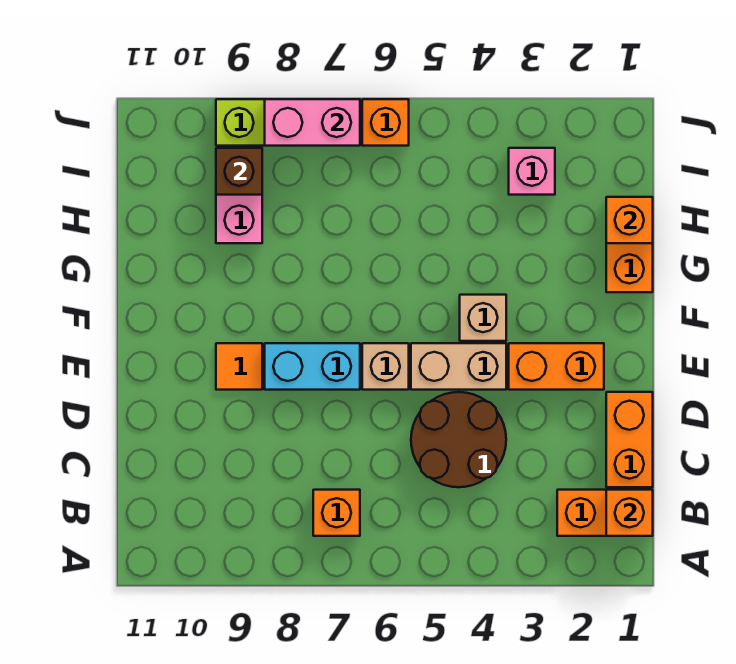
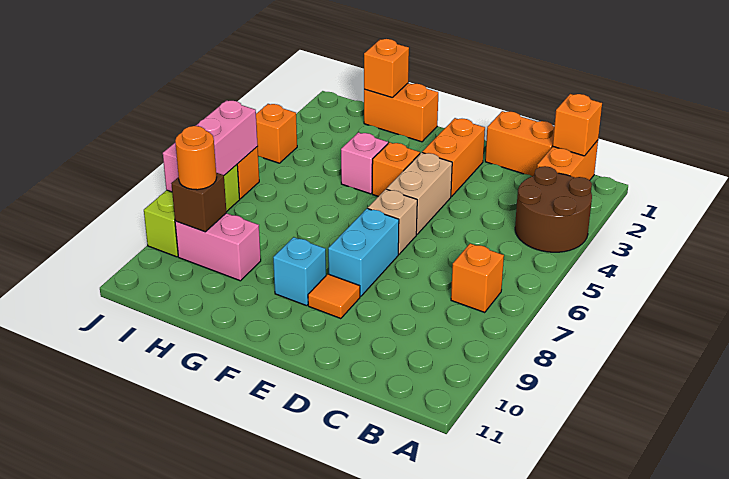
brown 2x2 round brick [411,392,506,487] -> brown 2x2 round brick moved to [515,166,592,252]
tan 1x1 brick [460,295,506,341] -> orange 1x1 brick [372,142,420,196]
none -> cyan 1x1 brick [273,237,326,306]
pink 1x1 brick [509,148,555,195] -> pink 1x1 brick moved to [341,132,388,194]
none -> orange 1x1 round brick [175,126,217,190]
none -> orange 1x1 brick [256,104,297,163]
pink 1x2 brick [265,99,360,146] -> pink 1x3 brick [163,100,258,192]

